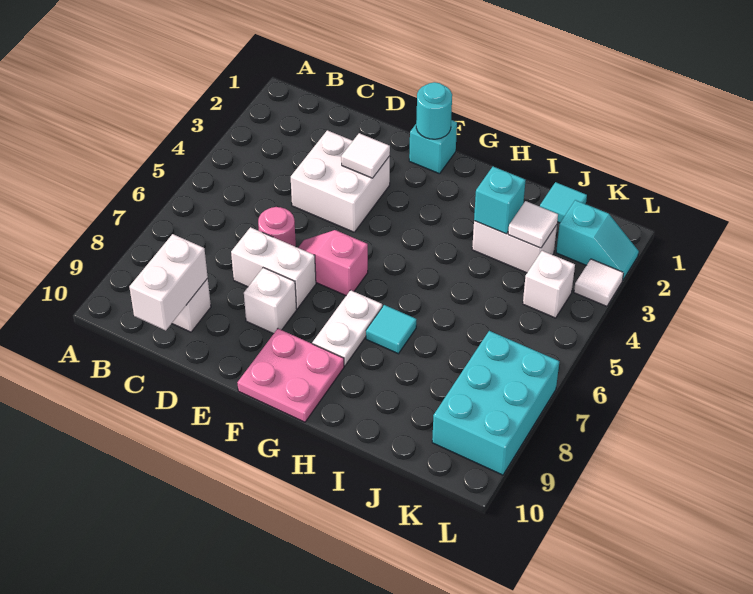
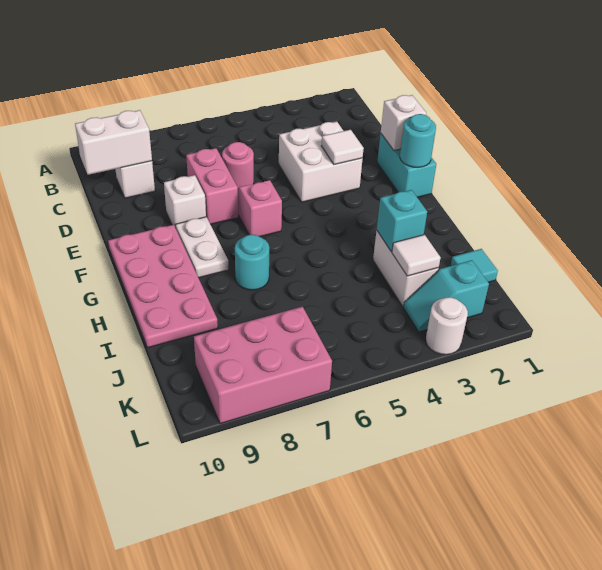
white 1x2 brick [231,227,316,309] -> pink 1x2 brick [186,148,238,224]
cyan 1x1 brick [409,120,457,174] -> cyan 1x2 brick [377,134,436,197]
pink 2x2 plate [237,329,344,422] -> pink 2x4 plate [108,225,218,348]
white 1x2 plate [312,290,382,366] -> white 1x2 plate turned to [175,217,229,278]
cyan 1x1 tile [366,305,417,354] -> cyan 1x1 round brick [235,235,269,290]
cyan 1x2 slope [556,200,639,280] -> cyan 1x2 slope turned to [403,260,489,332]
white 1x1 brick [523,251,575,318] -> white 1x1 brick moved to [381,95,426,151]
cyan 2x3 brick [432,331,559,475] -> pink 2x3 brick [194,307,332,424]
white 1x1 tile [574,259,624,306] -> white 1x1 round brick [426,297,468,355]

